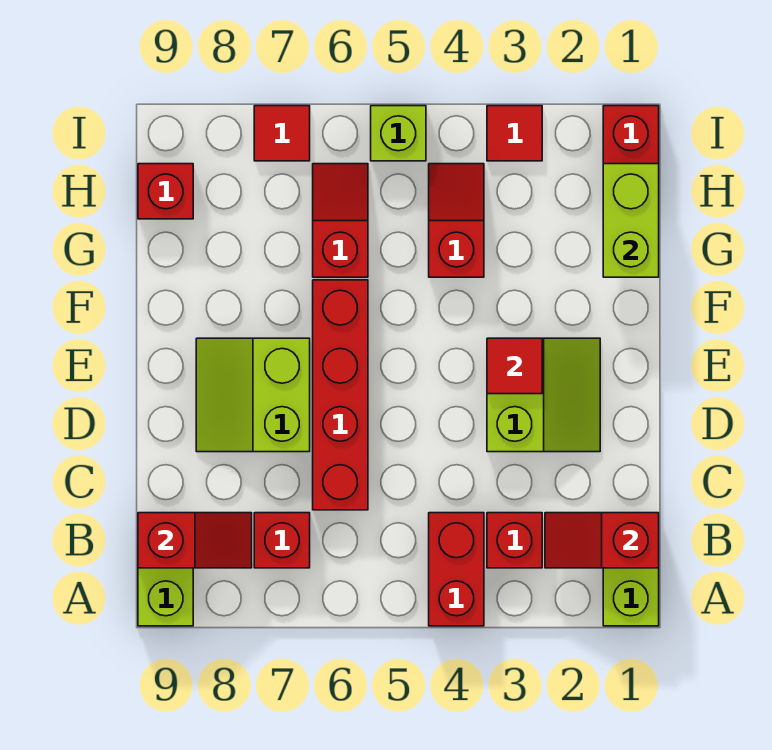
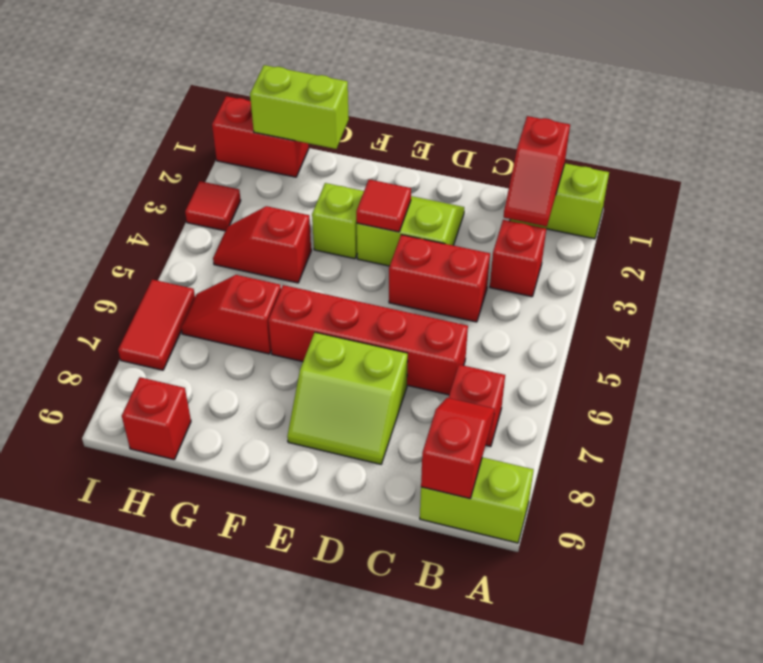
red 1x2 brick [429,513,484,626] -> red 1x2 brick moved to [389,235,490,322]
lime 1x1 brick [371,106,426,161] -> lime 1x1 brick moved to [312,183,364,259]
red 1x1 tile [254,106,310,161] -> red 1x2 tile [118,280,195,370]

